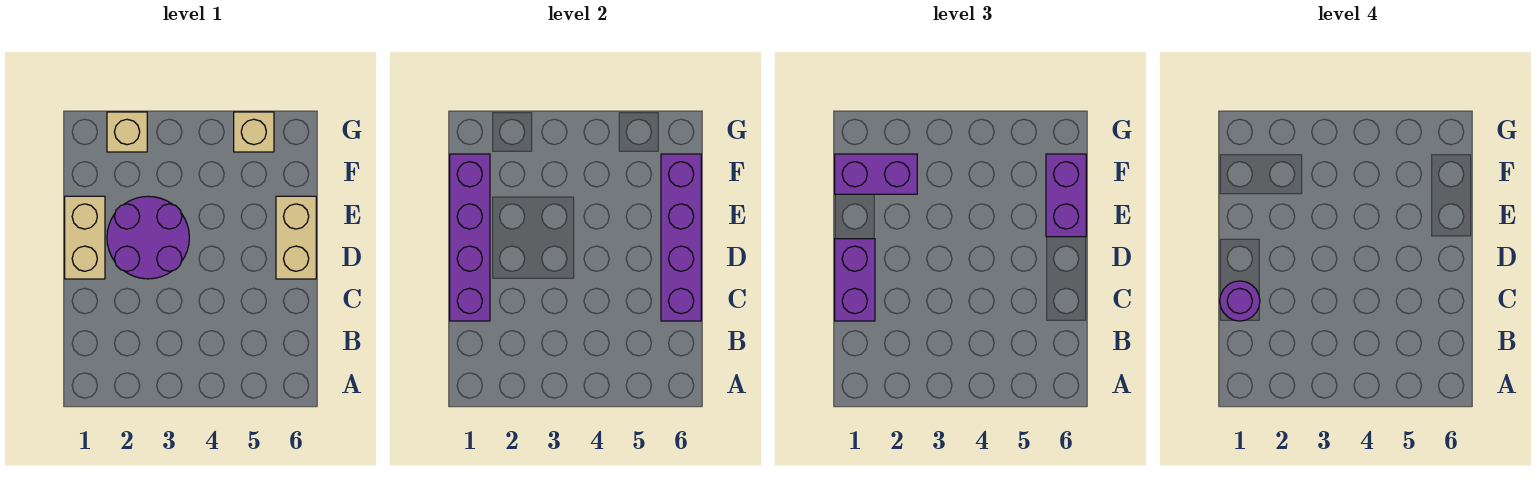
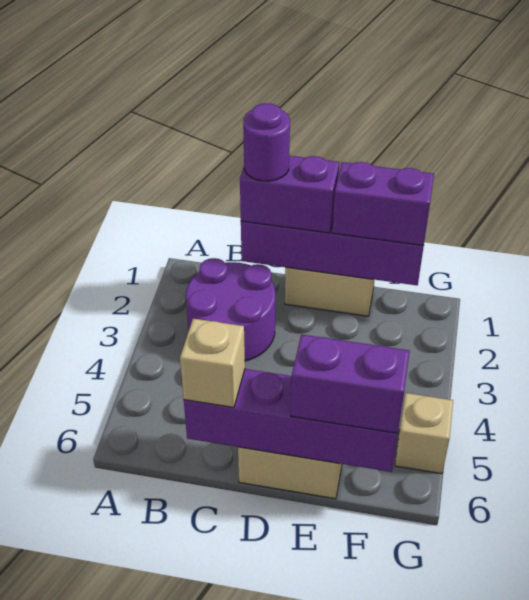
purple 2x2 round brick [107,196,189,279] -> purple 2x2 round brick moved to [186,258,275,361]
purple 1x2 brick [835,154,917,194] -> purple 1x2 brick turned to [332,162,434,246]
tan 1x1 brick [107,112,147,152] -> tan 1x1 brick moved to [180,319,245,407]

